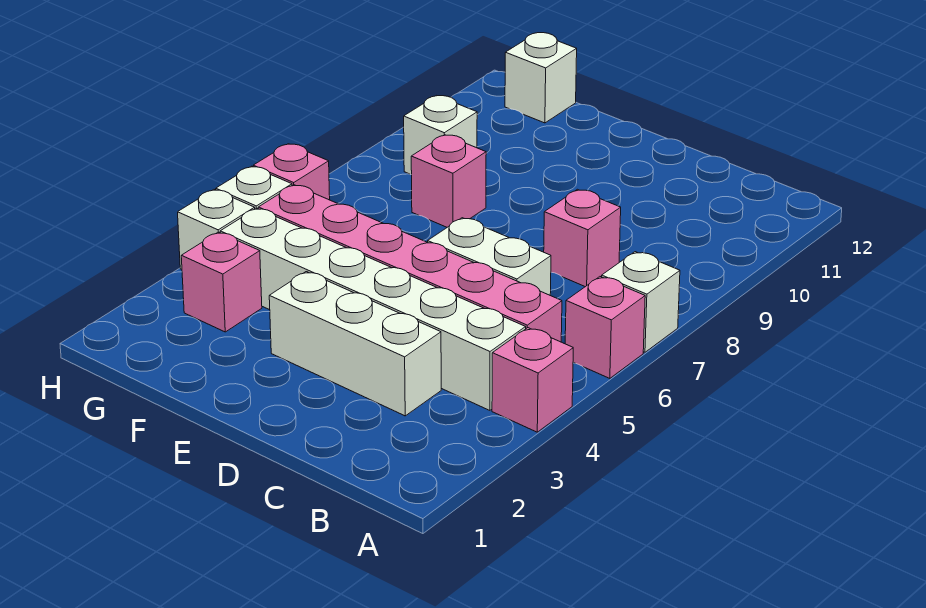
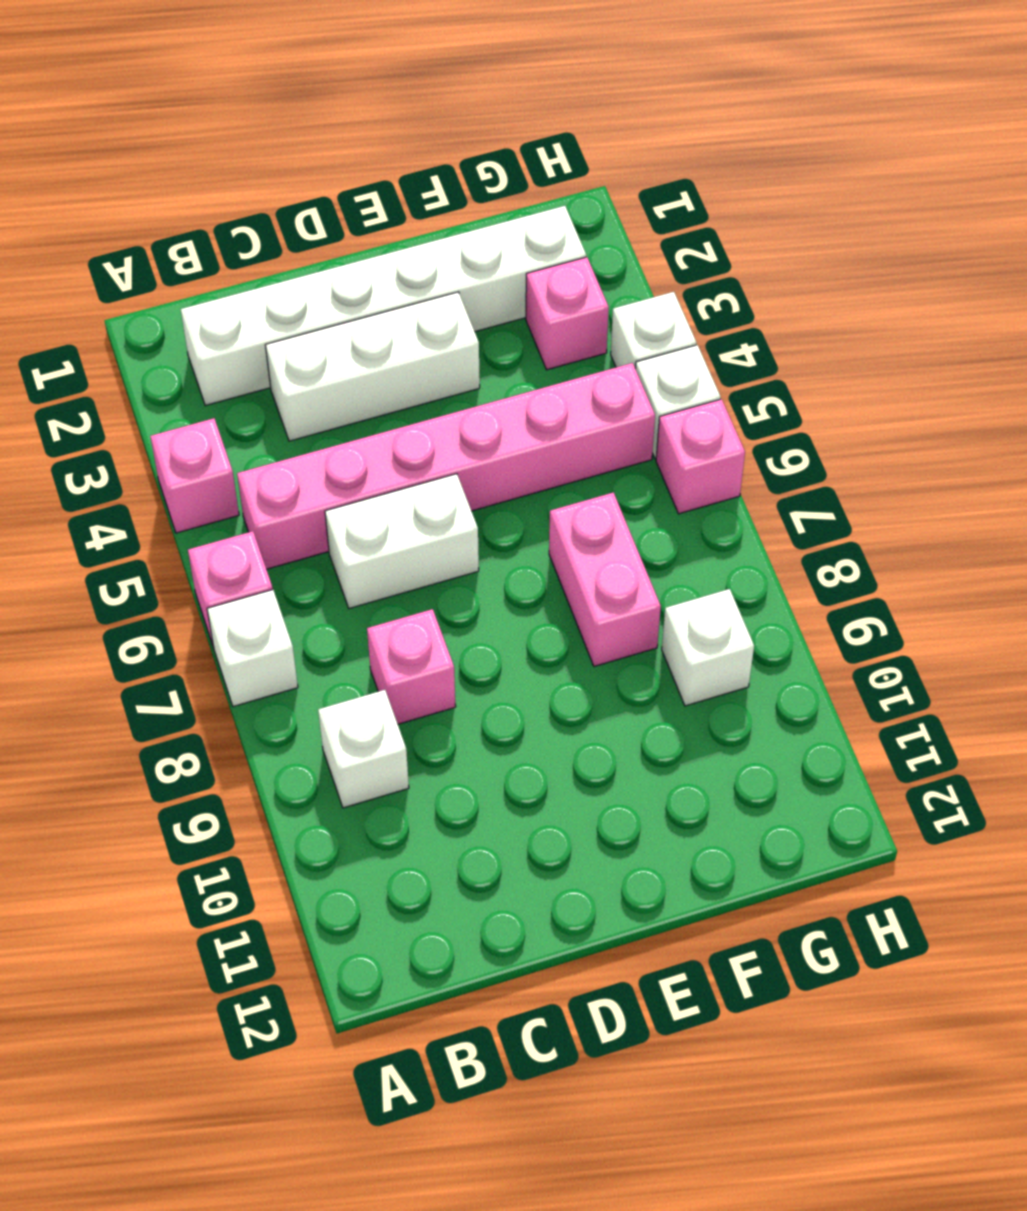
white 1x6 brick [220,208,526,410] -> white 1x6 brick moved to [181,206,586,406]
pink 1x1 brick [411,135,486,227] -> pink 1x2 brick [549,492,661,666]
white 1x1 brick [505,33,577,123] -> white 1x1 brick moved to [318,690,409,808]

